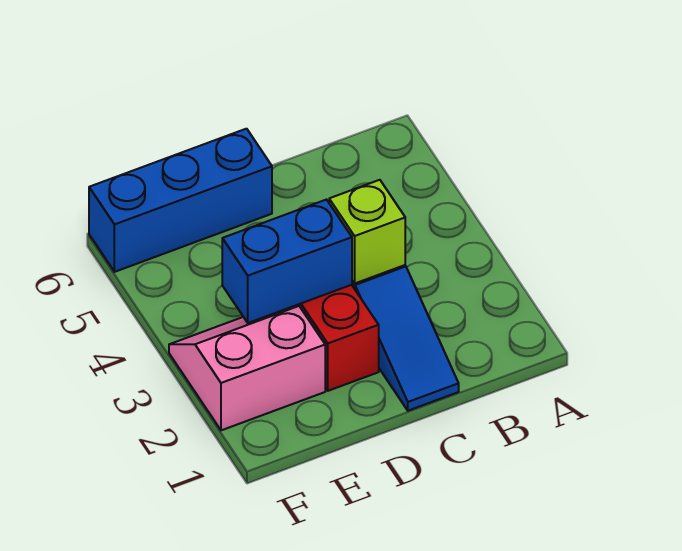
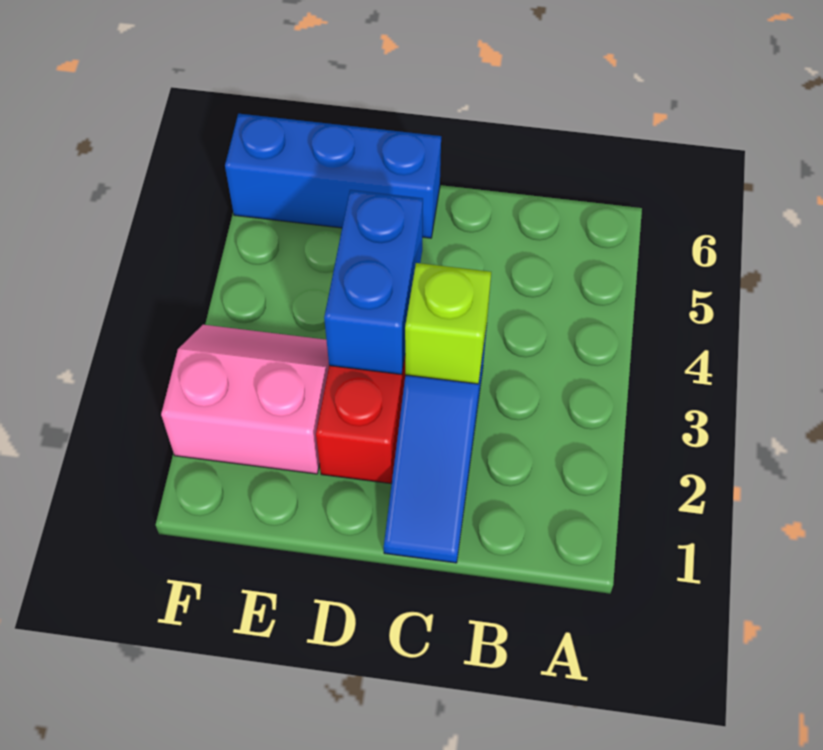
blue 1x2 brick [222,200,352,323] -> blue 1x2 brick turned to [324,190,423,374]

